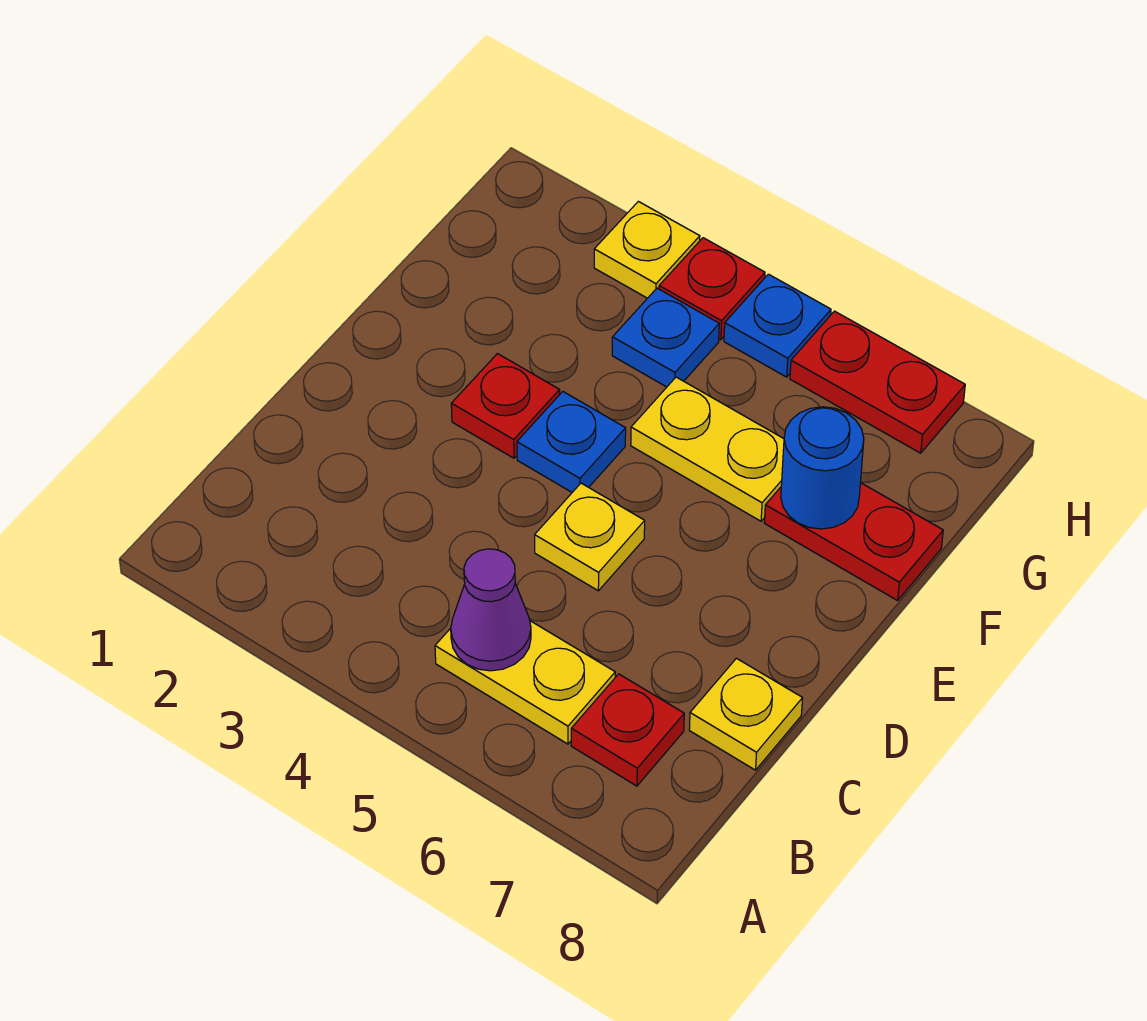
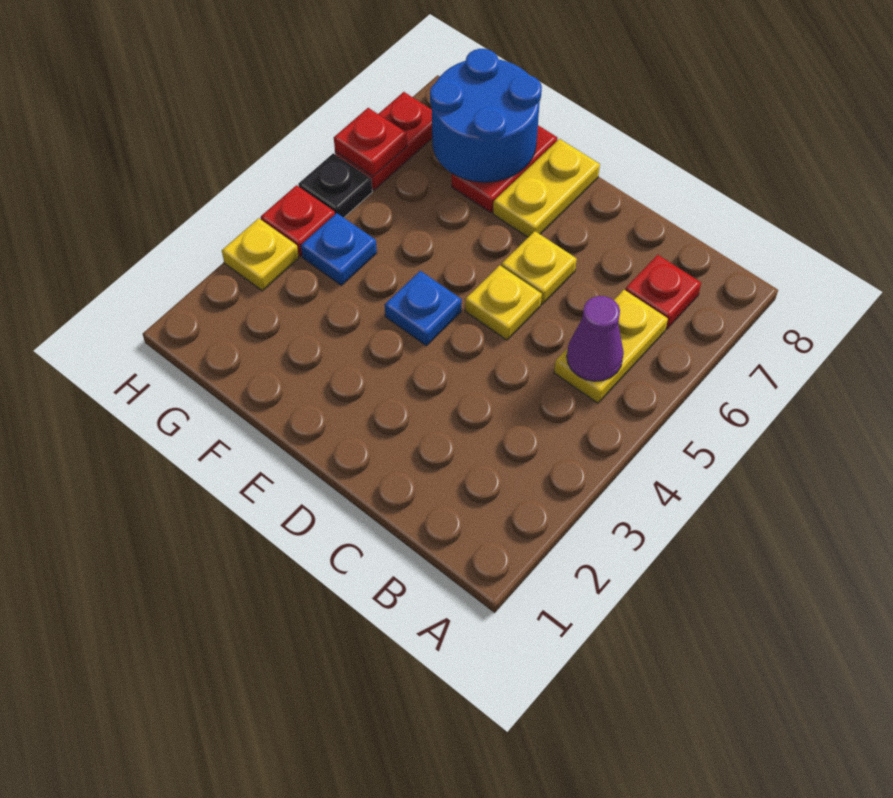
yellow 1x1 plate [689,658,803,770] -> yellow 1x1 plate moved to [501,231,577,304]
red 1x1 plate [451,354,560,458] -> red 1x1 plate moved to [334,108,407,177]
yellow 1x2 plate [631,377,784,521] -> yellow 1x2 plate moved to [493,139,600,237]
blue 1x1 round brick [781,407,864,529] -> blue 2x2 round brick [430,49,542,182]
blue 1x1 plate [724,274,831,377] -> black 1x1 plate [298,153,372,218]

